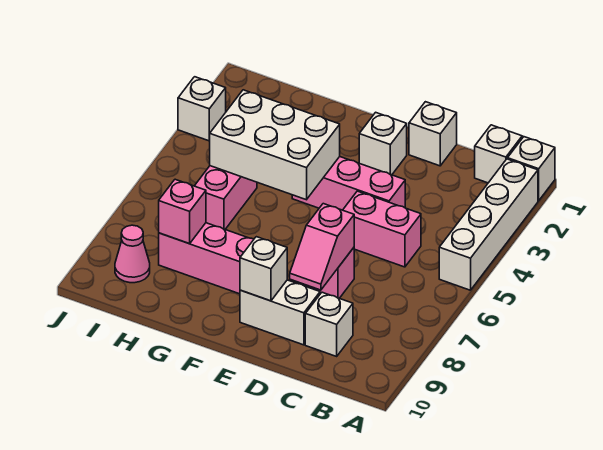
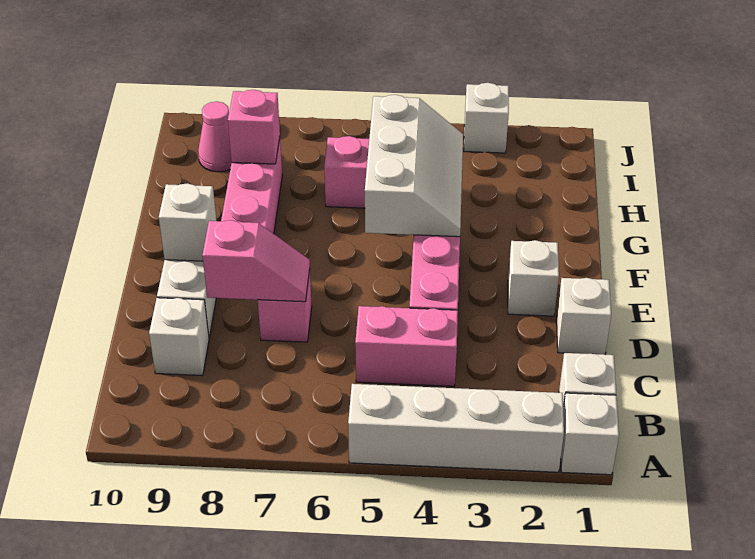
pink 1x2 brick [343,191,421,267] -> pink 1x2 brick turned to [355,306,458,386]
pink 1x2 slope [290,204,354,290] -> pink 1x2 slope turned to [202,220,310,302]
white 2x3 brick [210,90,340,200] -> white 2x3 slope [365,95,463,237]

